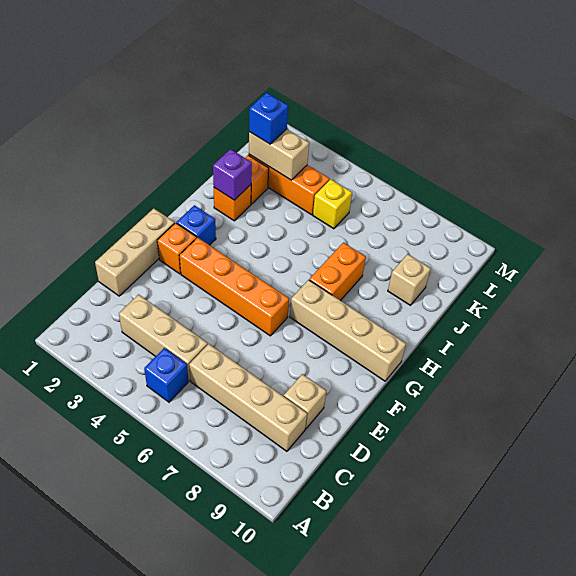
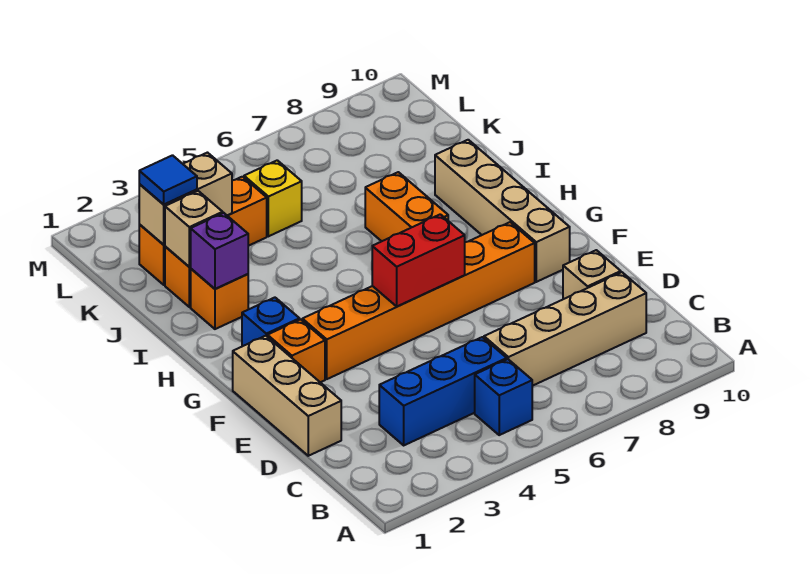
tan 1x3 brick [119,294,208,381] -> blue 1x3 brick [379,337,507,445]
orange 1x4 brick [179,238,289,336] -> orange 1x6 brick [302,222,535,379]
none -> red 1x2 brick [372,214,465,306]
tan 1x4 brick [290,280,406,381] -> tan 1x4 brick turned to [435,140,570,282]
tan 1x1 brick [388,254,431,305] -> tan 1x1 brick moved to [165,191,223,267]
blue 1x1 brick [249,93,288,144] -> blue 1x1 tile [139,155,197,204]

